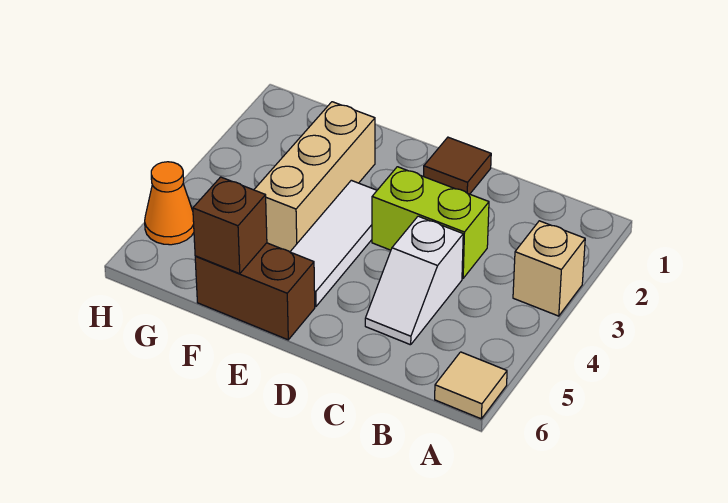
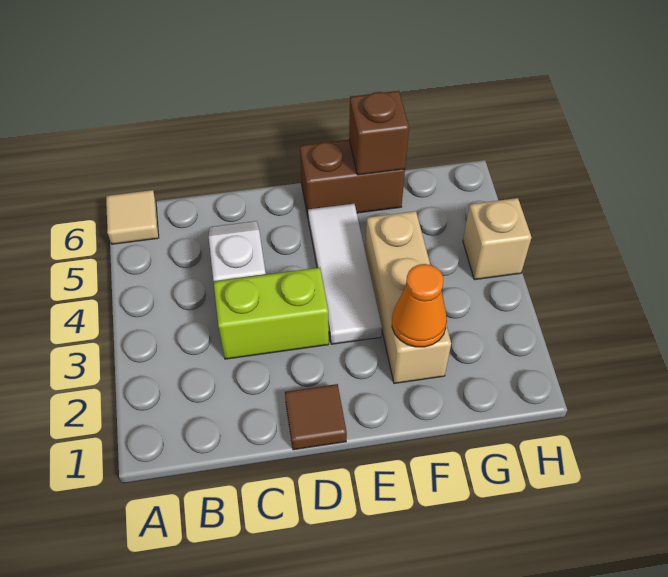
tan 1x1 brick [513,221,585,316] -> tan 1x1 brick moved to [463,198,531,280]
orange 1x1 cone [145,162,194,245] -> orange 1x1 cone moved to [392,264,447,347]

